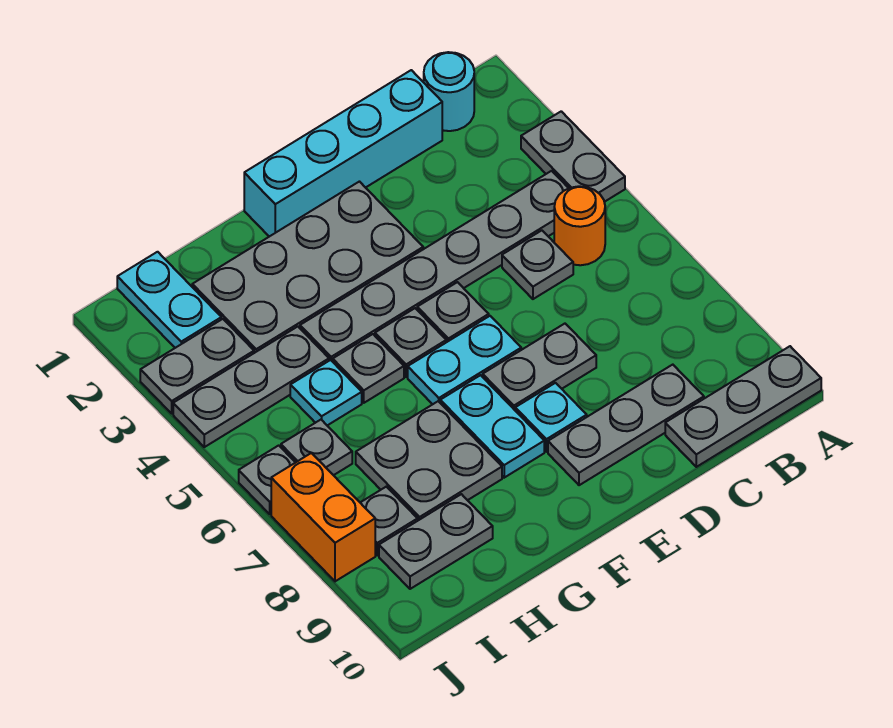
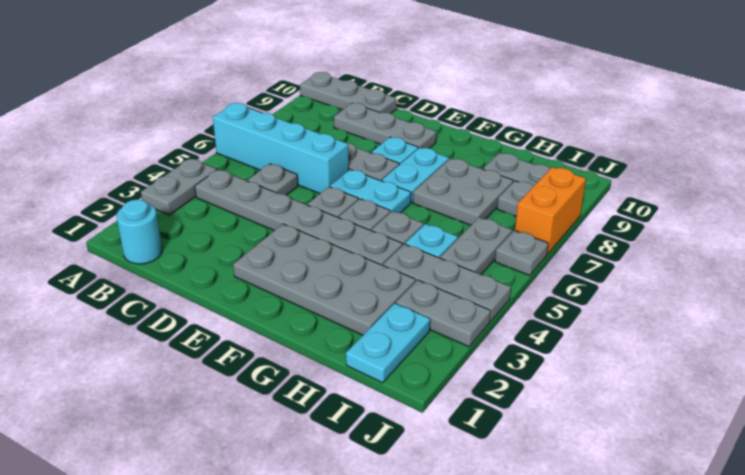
orange 1x1 round brick [554,186,605,265] -> none
cyan 1x4 brick [244,70,442,237] -> cyan 1x4 brick moved to [213,103,349,193]
grey 1x1 plate [281,420,352,475] -> grey 1x2 plate [440,217,512,274]

